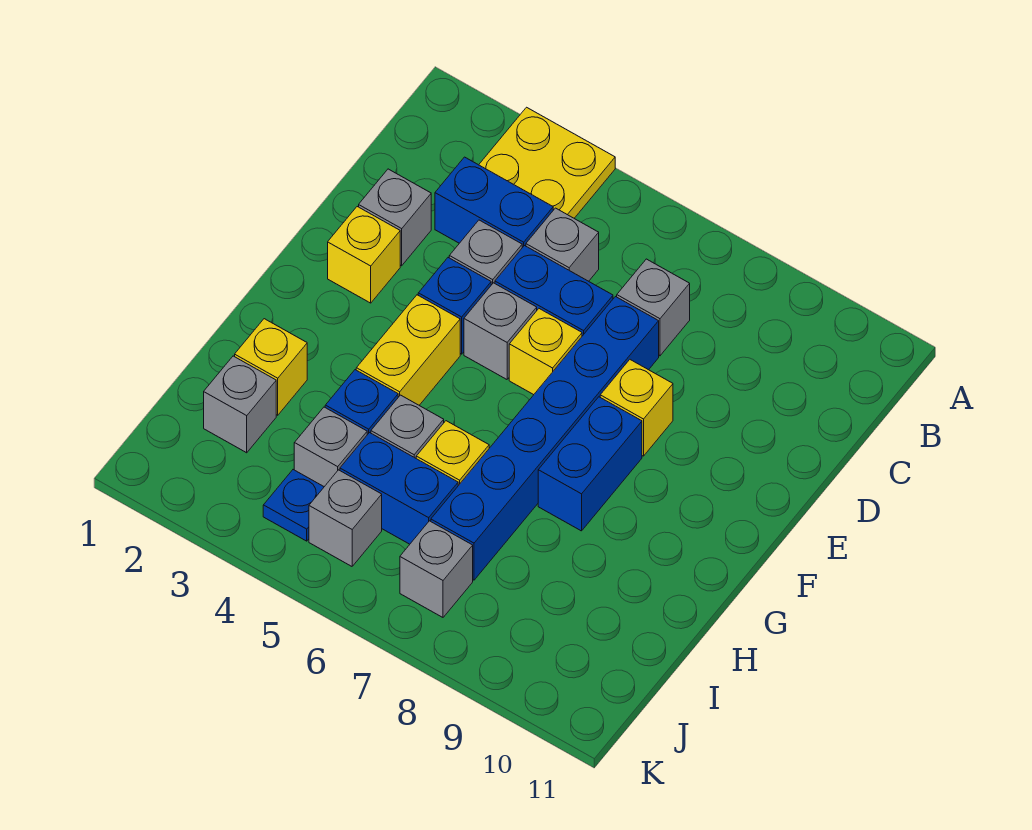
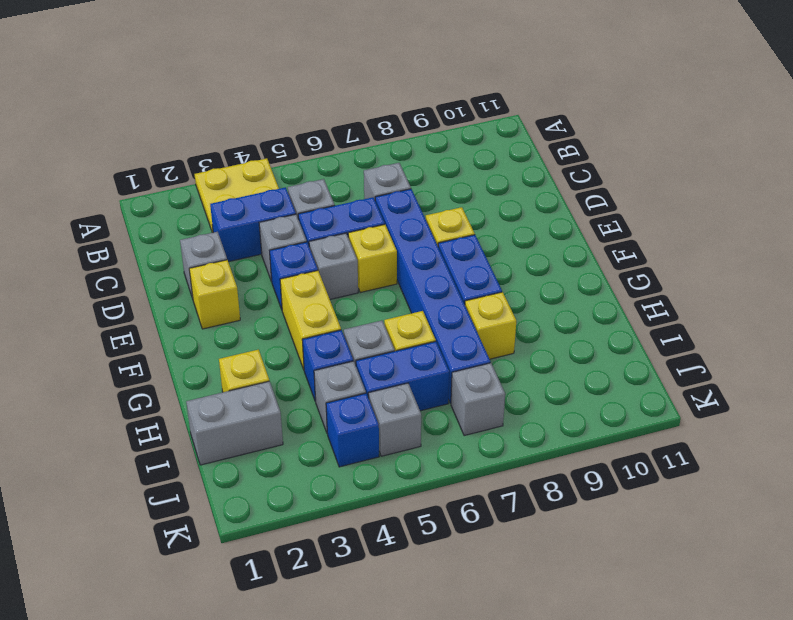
none -> yellow 1x1 brick [465,292,516,359]
grey 1x1 brick [204,356,276,453] -> grey 1x2 brick [186,381,283,465]
blue 1x1 plate [263,470,324,541] -> blue 1x1 brick [326,393,379,467]

